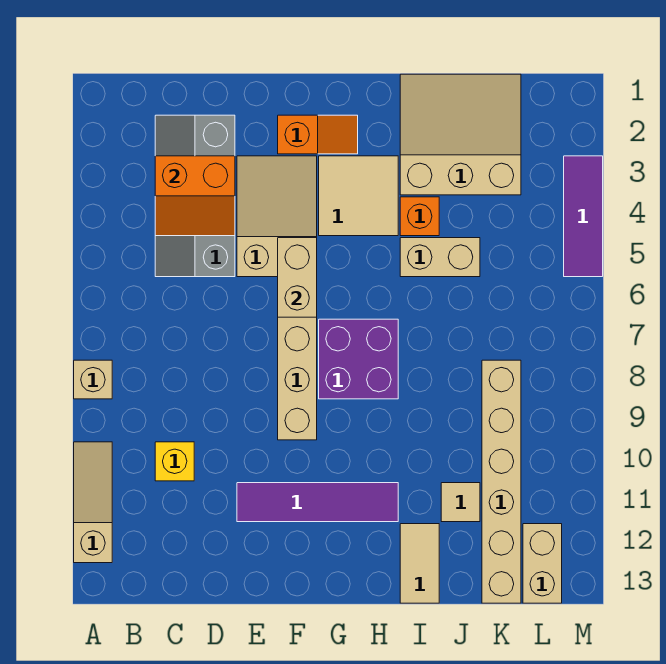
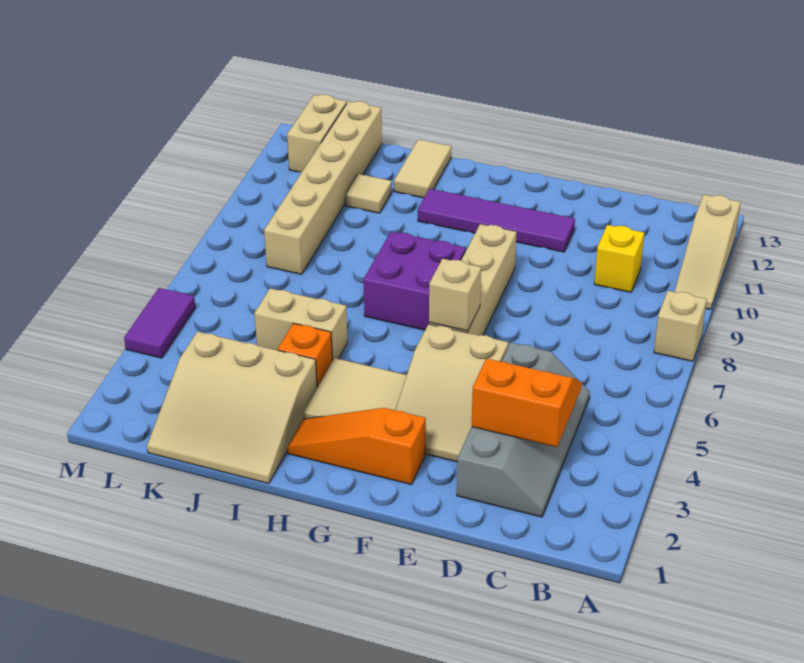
orange 1x2 slope [278,115,358,154] -> orange 1x3 slope [287,408,426,485]
tan 1x2 brick [278,238,317,317] -> tan 1x1 brick [429,259,481,331]
purple 1x3 tile [564,156,603,277] -> purple 1x2 tile [124,288,195,358]

